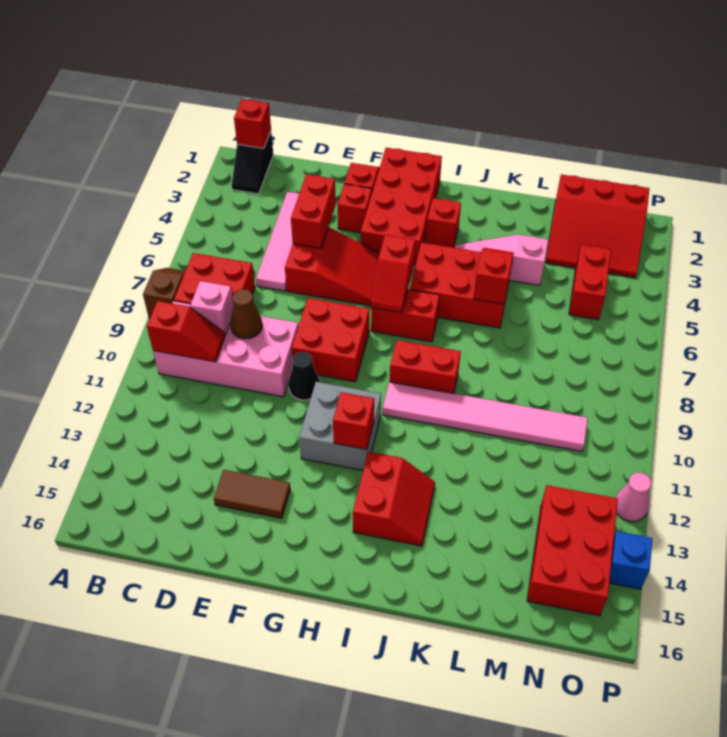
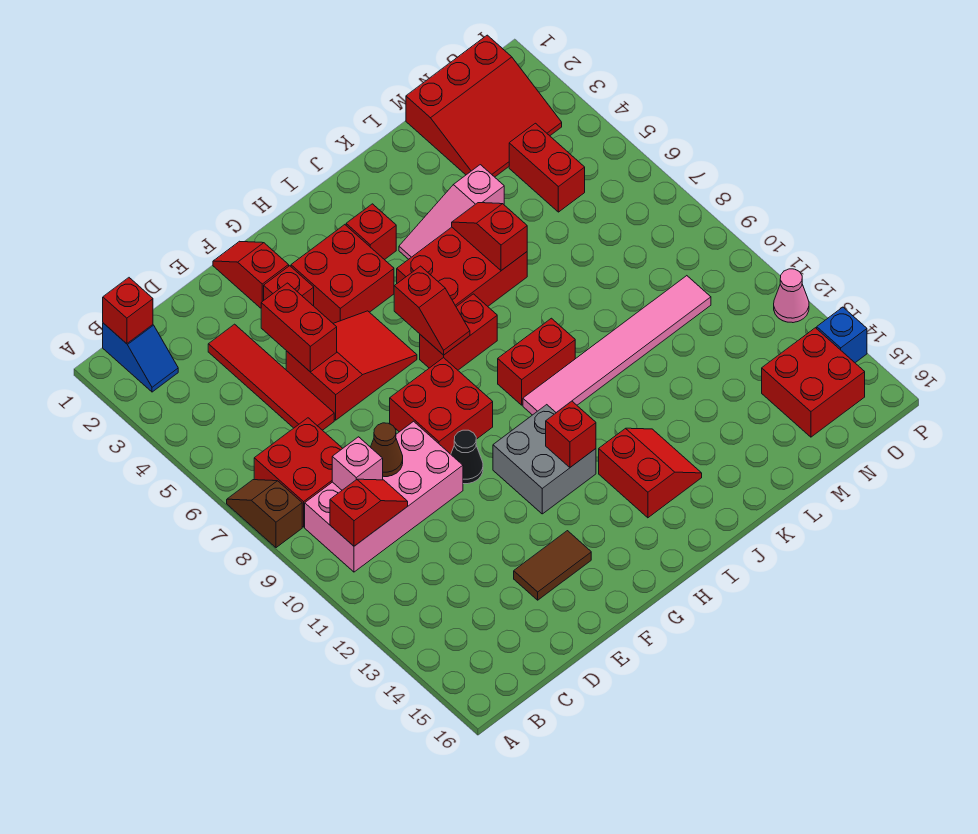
black 1x2 slope [232,131,273,194] -> blue 1x2 slope [103,323,178,392]
pink 1x4 tile [256,192,299,291] -> red 1x4 tile [208,324,334,430]
red 2x4 brick [361,148,442,265] -> red 2x2 brick [291,225,394,323]
red 2x3 brick [527,485,618,616] -> red 2x2 brick [762,328,865,437]

